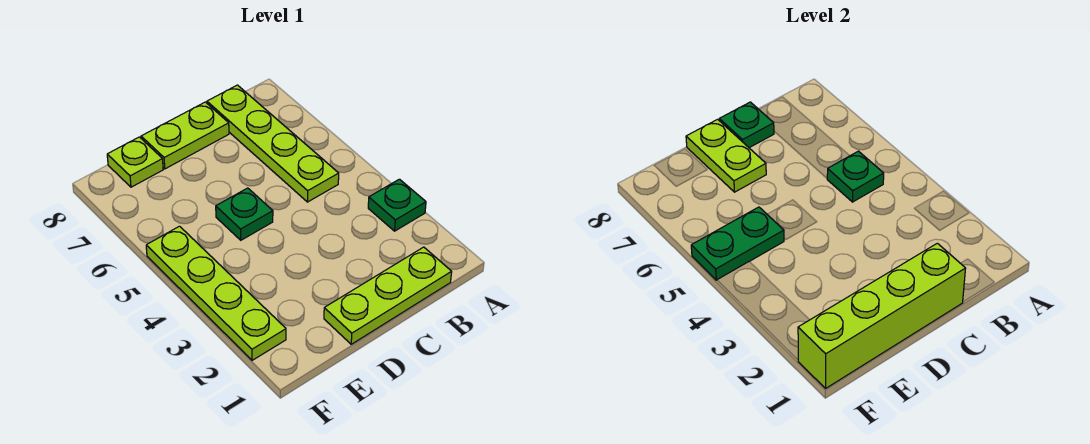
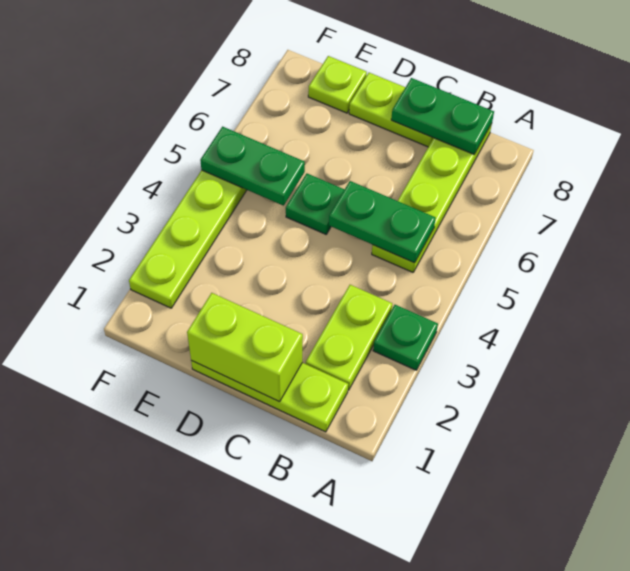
green 1x1 plate [827,151,884,202] -> green 1x2 plate [329,181,436,263]
lime 1x4 brick [798,243,966,388] -> lime 1x2 brick [187,293,303,402]
green 1x1 plate [719,102,774,148] -> green 1x2 plate [391,78,494,154]
lime 1x2 plate [686,119,766,192] -> lime 1x2 plate moved to [306,285,392,390]

